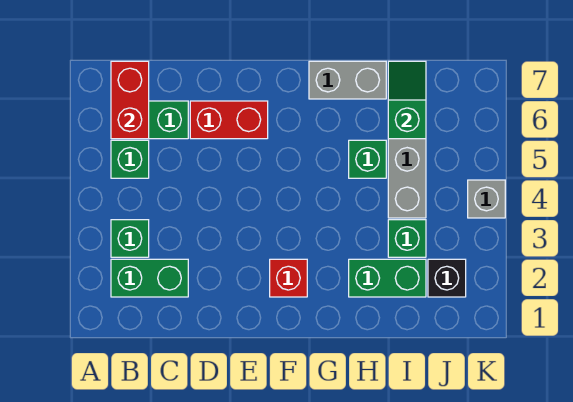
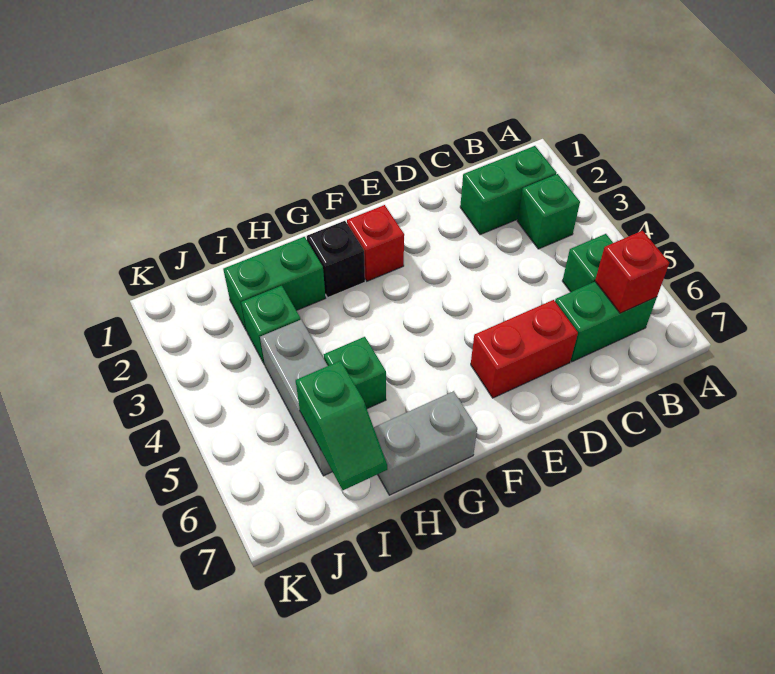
red 1x2 brick [111,61,149,139] -> red 1x1 brick [595,231,669,313]
black 1x1 brick [428,259,466,297] -> black 1x1 brick moved to [307,221,365,297]
grey 1x1 brick [468,180,505,218] -> none

